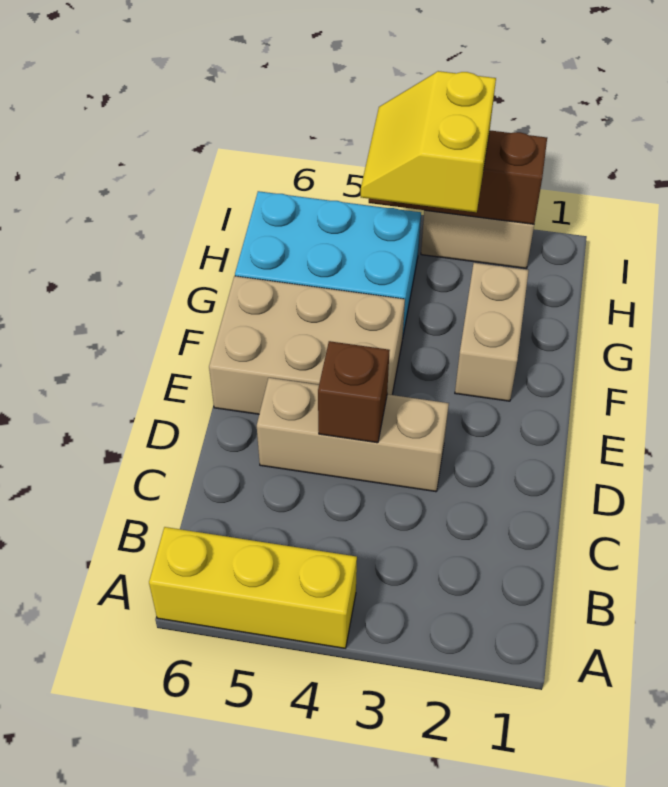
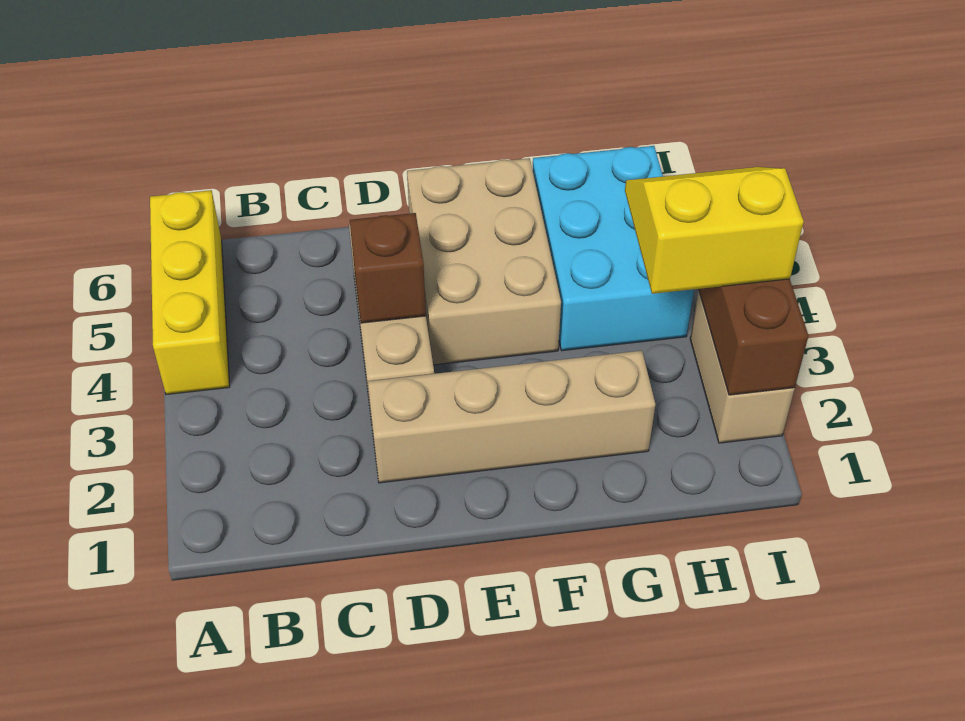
tan 1x2 brick [455,263,529,401] -> tan 1x4 brick [368,351,655,483]

